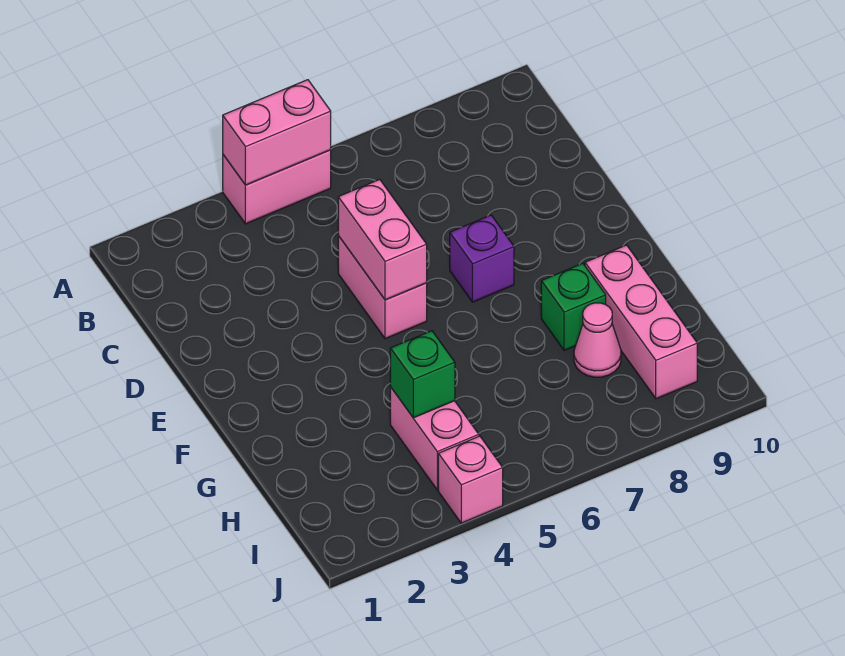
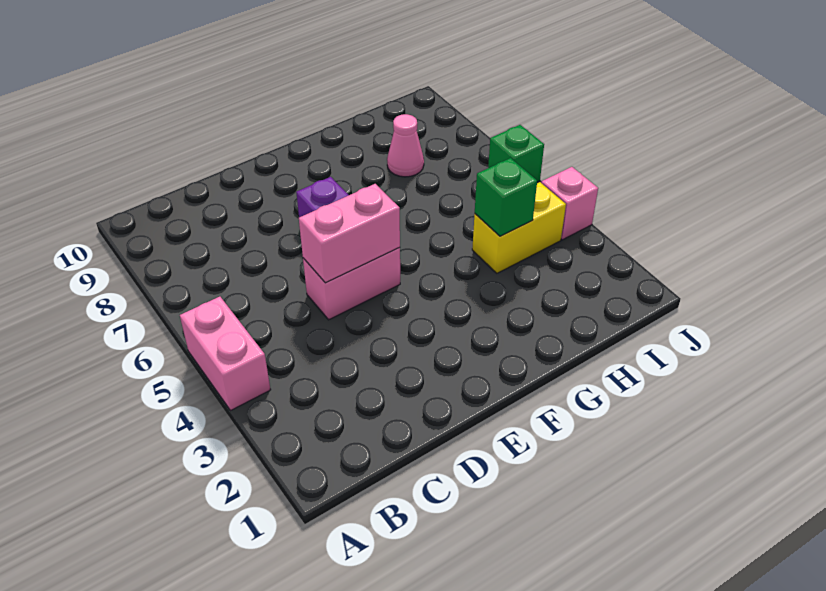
pink 1x2 brick [223,80,331,185] -> none
green 1x1 brick [541,263,606,351] -> green 1x1 brick moved to [488,125,544,182]
pink 1x3 brick [585,245,697,399] -> none
pink 1x2 brick [390,387,479,490] -> yellow 1x2 brick [472,182,566,273]

